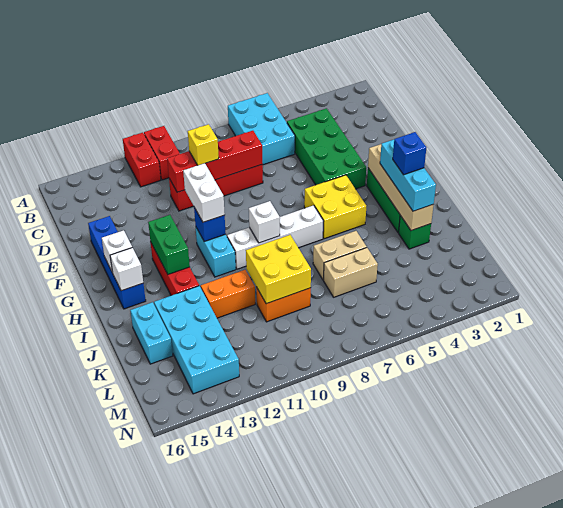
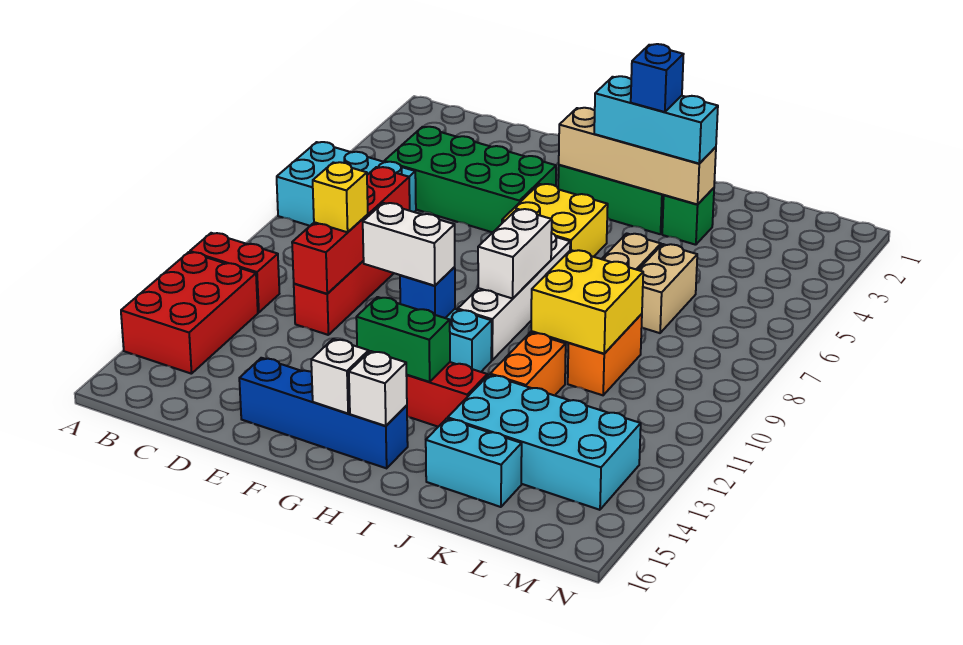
red 1x2 brick [123,133,161,187] -> red 2x3 brick [121,252,258,374]
white 1x1 brick [249,201,280,243] -> white 1x2 brick [478,209,552,298]

